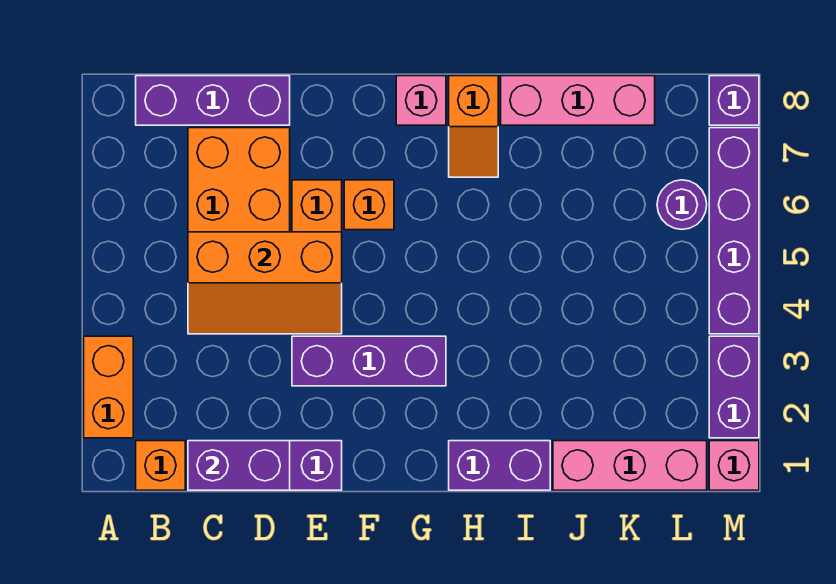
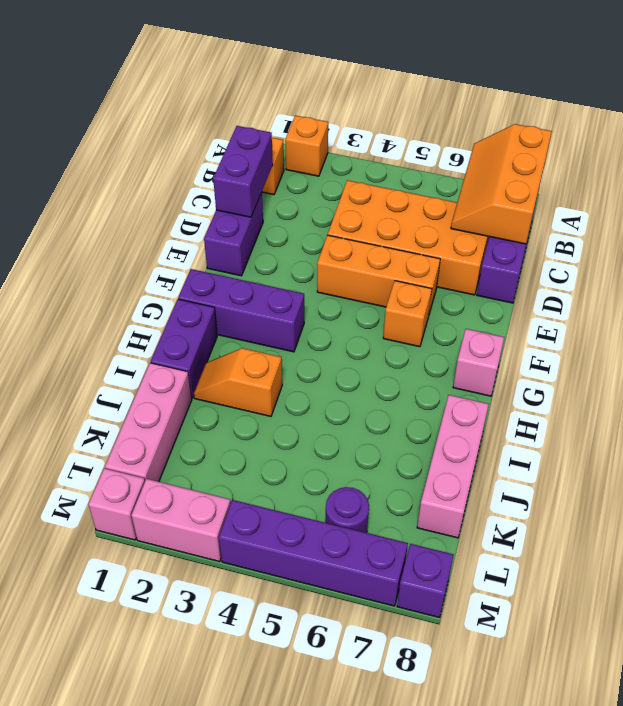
orange 1x2 brick [84,336,133,438] -> orange 1x1 brick [285,115,328,176]
orange 2x3 slope [188,232,342,334] -> orange 2x3 slope moved to [451,124,552,244]
purple 1x3 brick [292,336,446,386] -> purple 1x3 brick turned to [178,269,304,352]
orange 1x2 slope [449,76,498,177] -> orange 1x2 slope moved to [194,348,282,416]
purple 1x2 brick [709,336,759,438] -> pink 1x2 brick [131,479,231,562]

